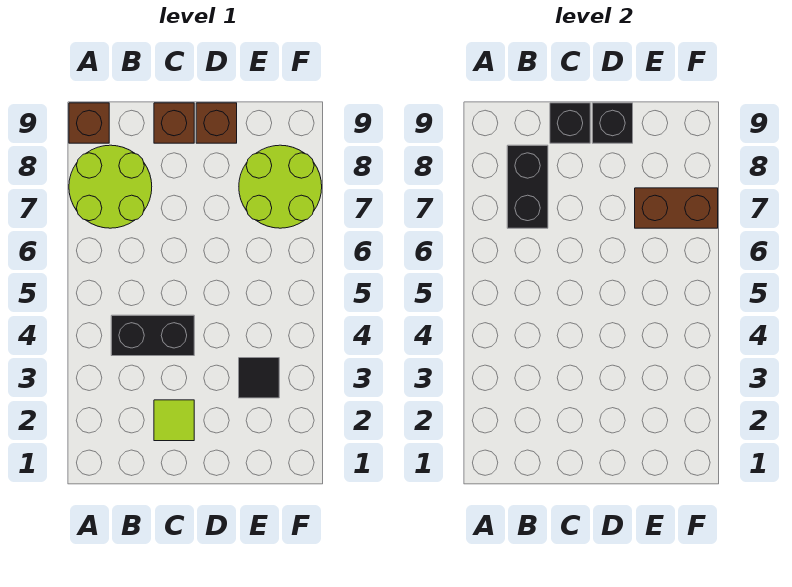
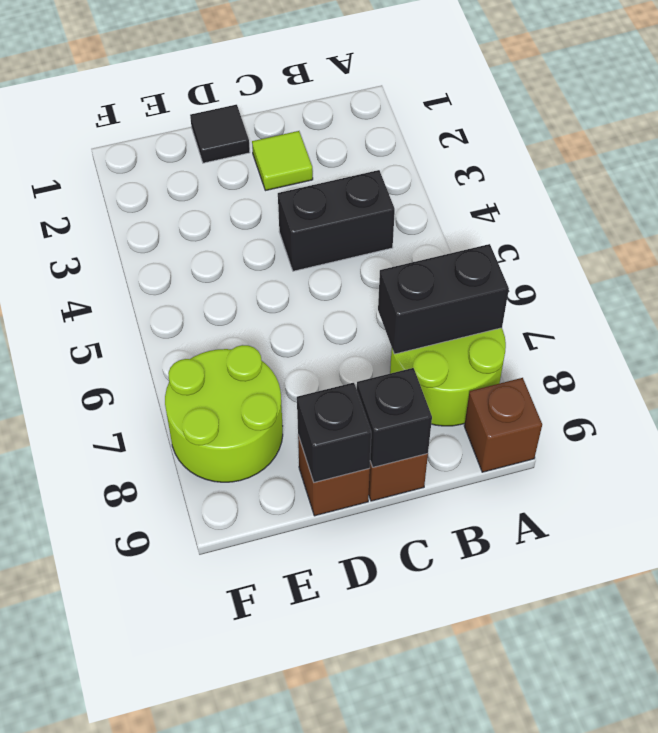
black 1x2 brick [507,145,548,228] -> black 1x2 brick turned to [378,244,509,354]
black 1x1 tile [239,358,279,398] -> black 1x1 tile moved to [190,105,250,163]
brown 1x2 brick [635,188,718,228] -> none

